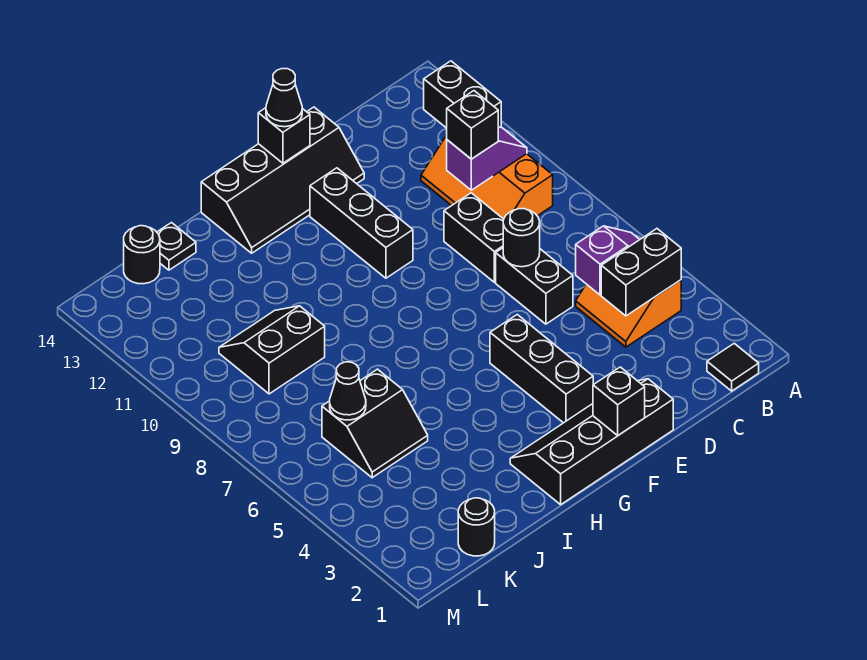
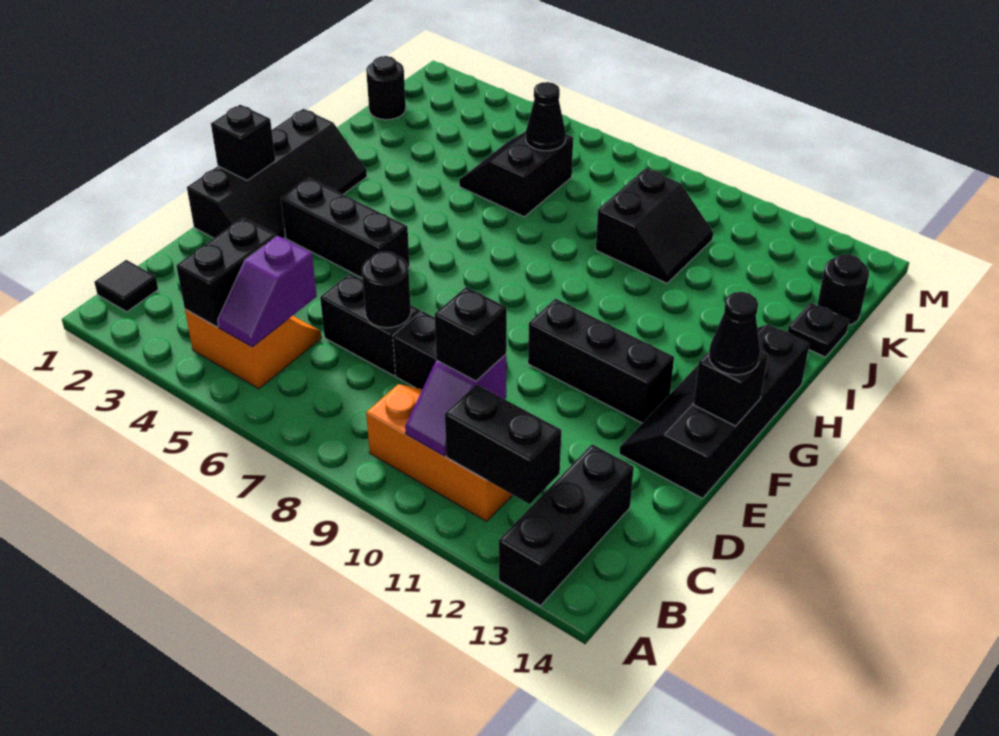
none -> black 1x3 brick [499,444,634,606]

